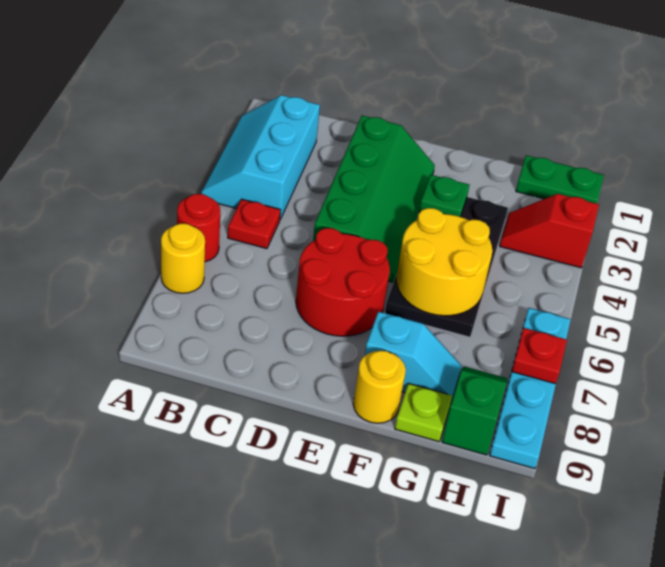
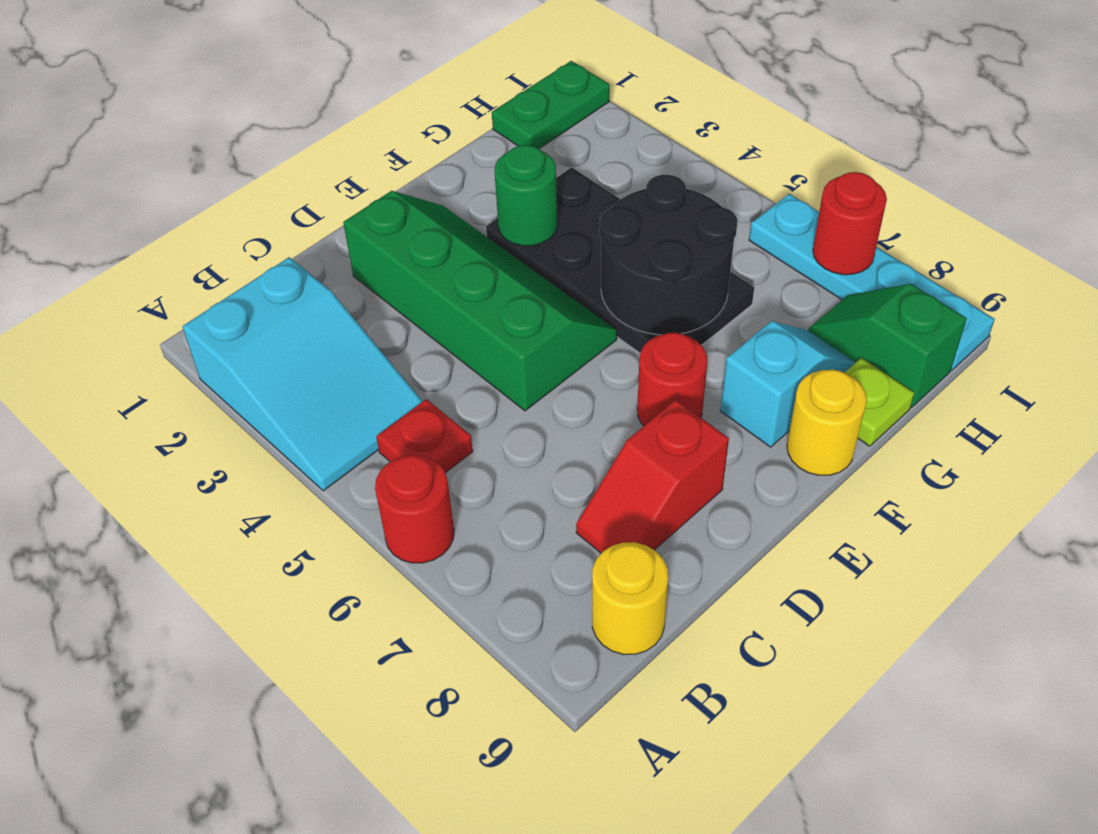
cyan 2x3 slope [201,95,320,219] -> cyan 2x3 slope turned to [182,257,423,491]
yellow 1x1 round brick [161,223,205,293] -> yellow 1x1 round brick moved to [592,542,668,655]
red 2x2 round brick [296,228,390,336] -> red 1x1 round brick [637,333,707,426]
green 1x1 plate [419,175,469,217] -> green 1x1 round brick [495,145,557,246]
yellow 2x2 round brick [396,208,492,316] -> black 2x2 round brick [599,175,737,335]
red 1x2 slope [500,194,599,268] -> red 1x2 slope moved to [576,400,729,553]
red 1x1 plate [512,328,567,384] -> red 1x1 round brick [813,172,887,275]

